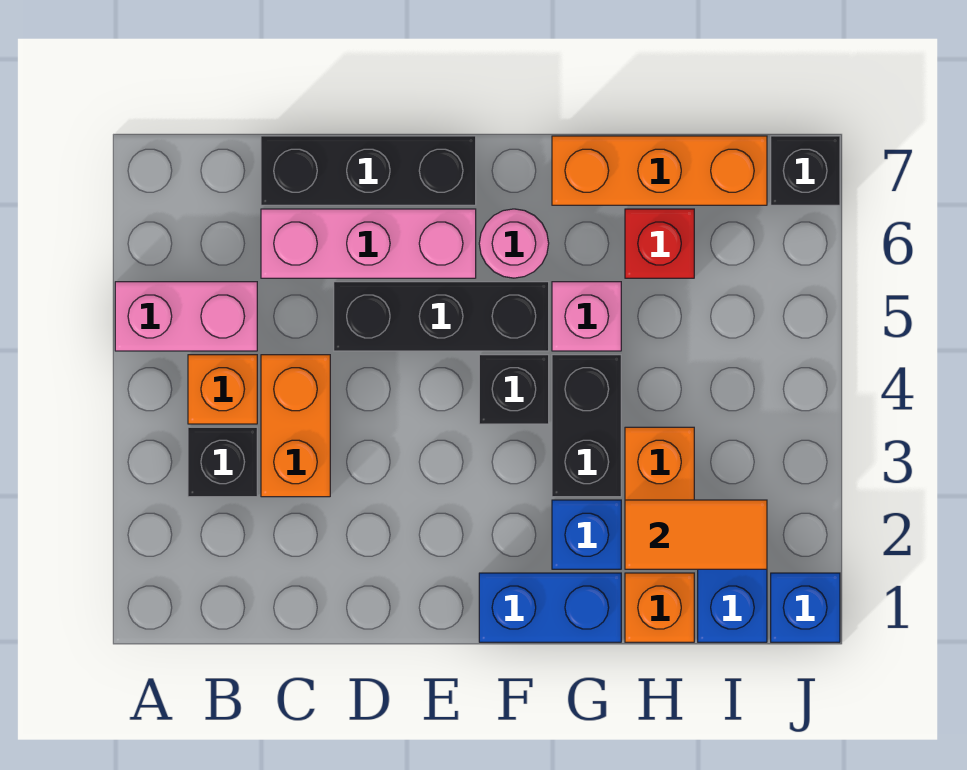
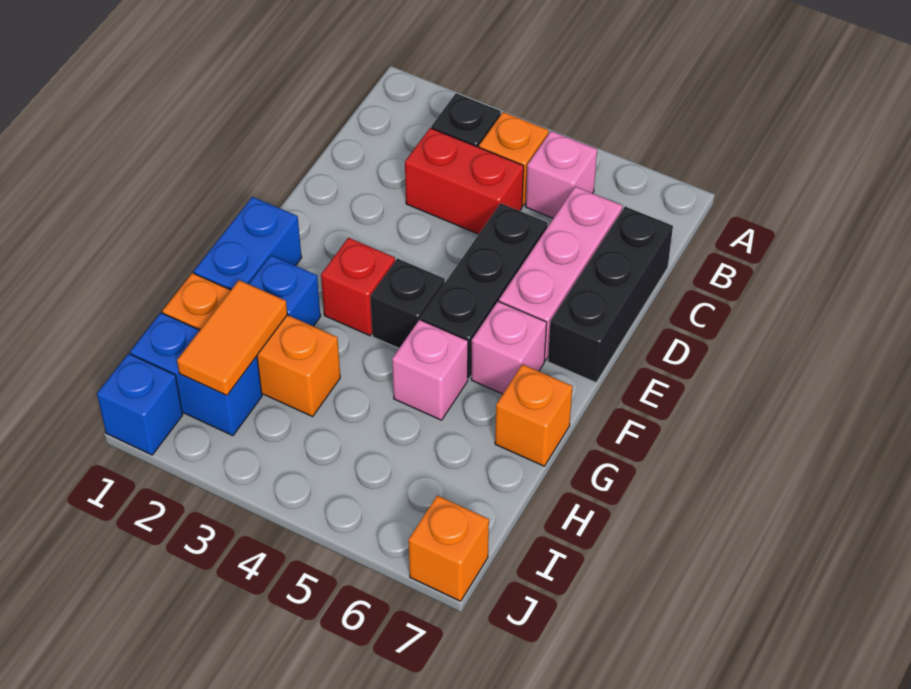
pink 1x2 brick [115,282,257,351] -> pink 1x1 brick [526,131,597,218]
orange 1x2 brick [261,355,330,497] -> red 1x2 brick [405,128,524,234]
pink 1x1 round brick [479,209,549,278] -> pink 1x1 brick [471,301,547,394]
black 1x2 brick [552,355,621,497] -> none
orange 1x3 brick [552,136,767,205] -> orange 1x1 brick [495,364,572,466]
red 1x1 brick [625,209,694,278] -> red 1x1 brick moved to [321,238,395,336]
black 1x1 brick [771,136,840,205] -> orange 1x1 brick [408,495,489,601]

